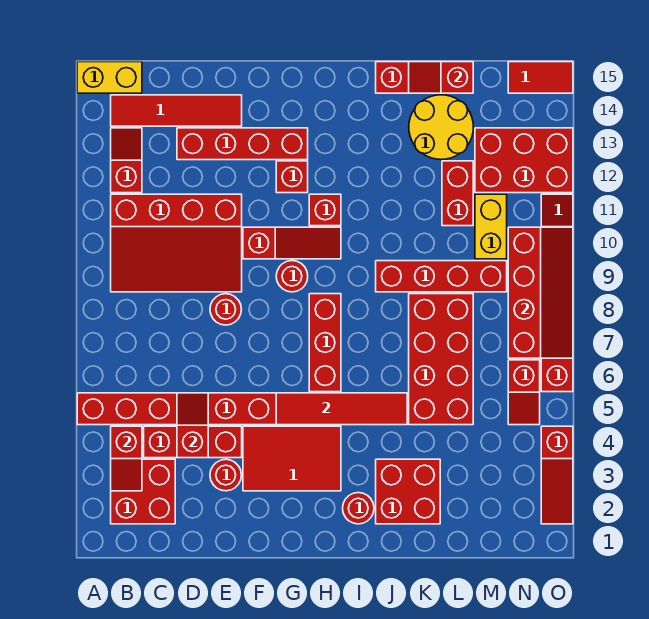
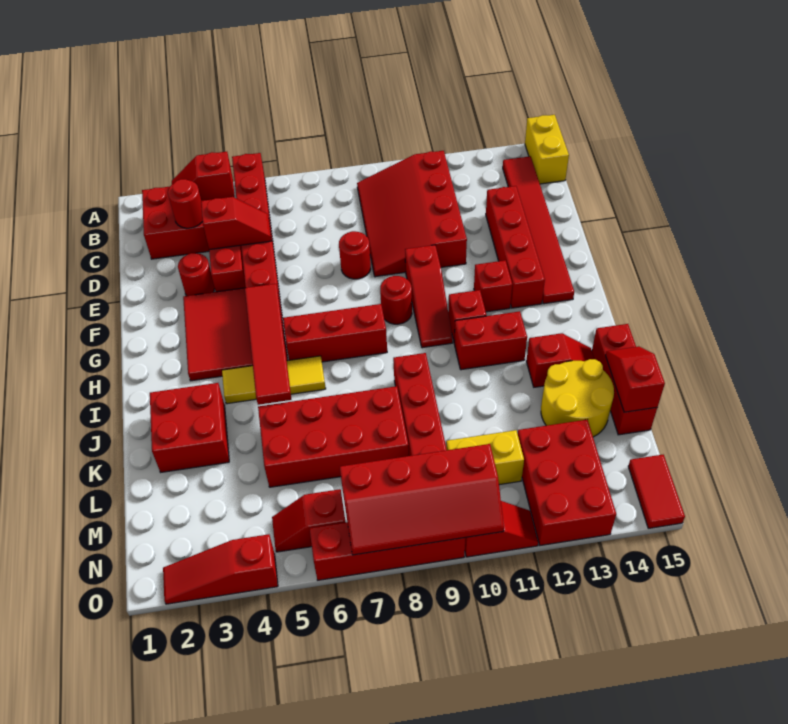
red 1x2 slope [111,128,142,193] -> red 1x2 slope moved to [526,333,594,387]
red 1x4 tile [111,95,242,126] -> red 1x6 tile [503,156,574,304]
red 1x1 round brick [343,493,374,524] -> red 1x1 round brick moved to [168,179,203,228]
none -> yellow 1x3 tile [222,356,326,404]
red 1x2 brick [442,161,473,226] -> red 1x2 brick moved to [454,311,527,370]

